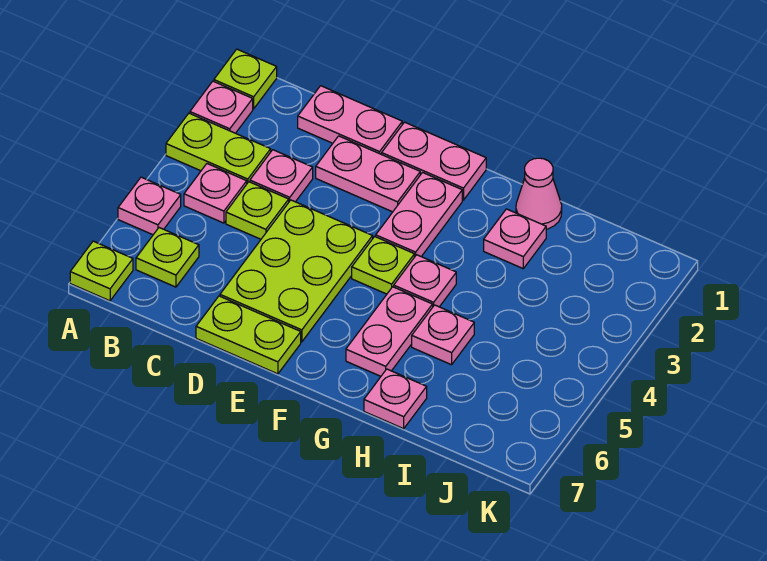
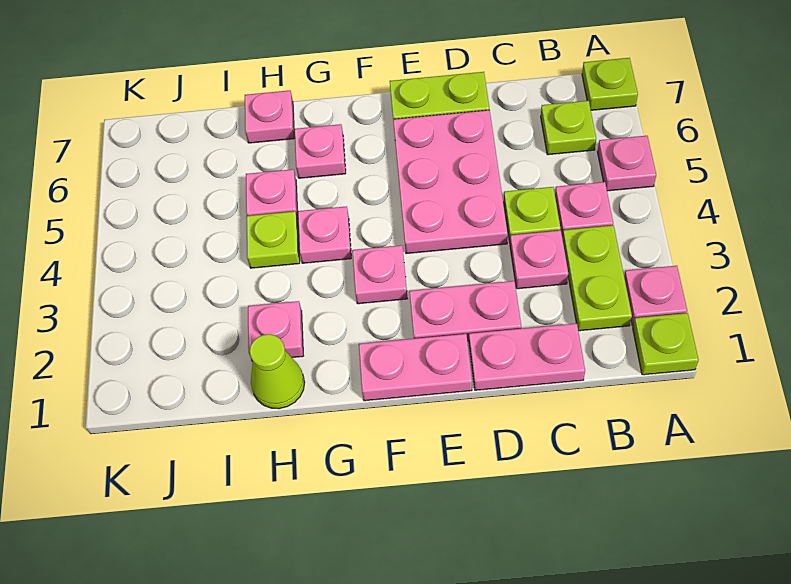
lime 1x2 plate [166,113,271,183] -> lime 1x2 plate turned to [562,225,632,331]
lime 2x3 plate [220,200,373,342] -> pink 2x3 plate [393,110,508,254]
pink 1x2 plate [376,173,462,257] -> pink 1x1 plate [352,245,408,304]
lime 1x1 plate [352,237,414,294] -> lime 1x1 plate moved to [246,211,300,268]
pink 1x2 plate [346,287,433,376] -> pink 1x1 plate [295,124,346,178]
pink 1x1 cone [516,158,562,229] -> lime 1x1 cone [249,334,305,409]

